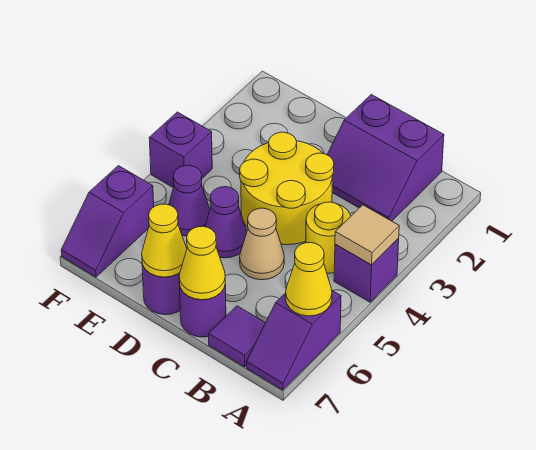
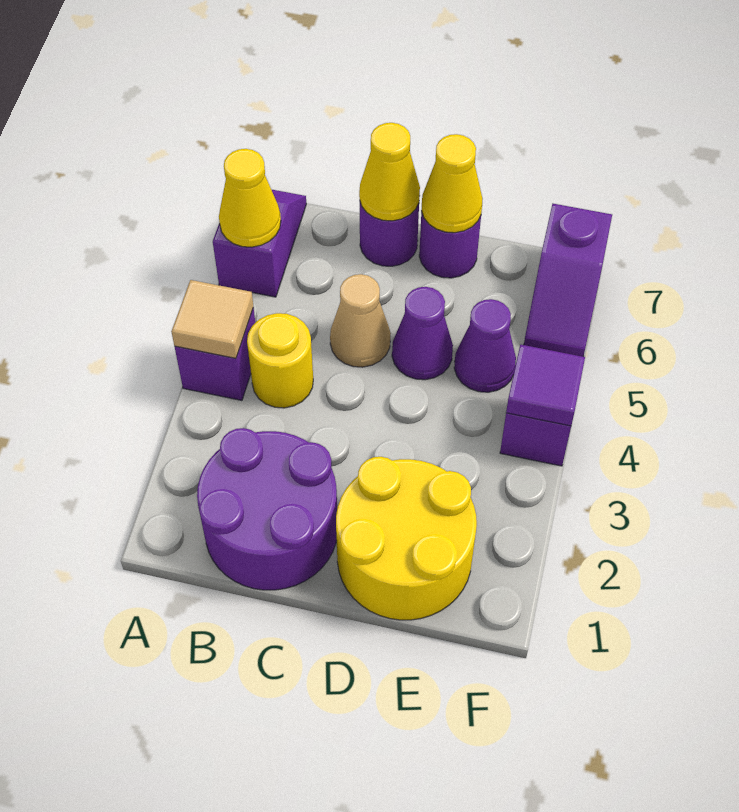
purple 2x2 slope [327,95,444,221] -> purple 2x2 round brick [197,428,337,590]
purple 1x1 tile [208,306,265,367] -> purple 1x1 tile moved to [506,345,585,426]
yellow 2x2 round brick [240,132,334,245] -> yellow 2x2 round brick moved to [336,457,477,620]
purple 1x2 slope [61,166,154,277] -> purple 1x2 slope turned to [524,204,612,357]

